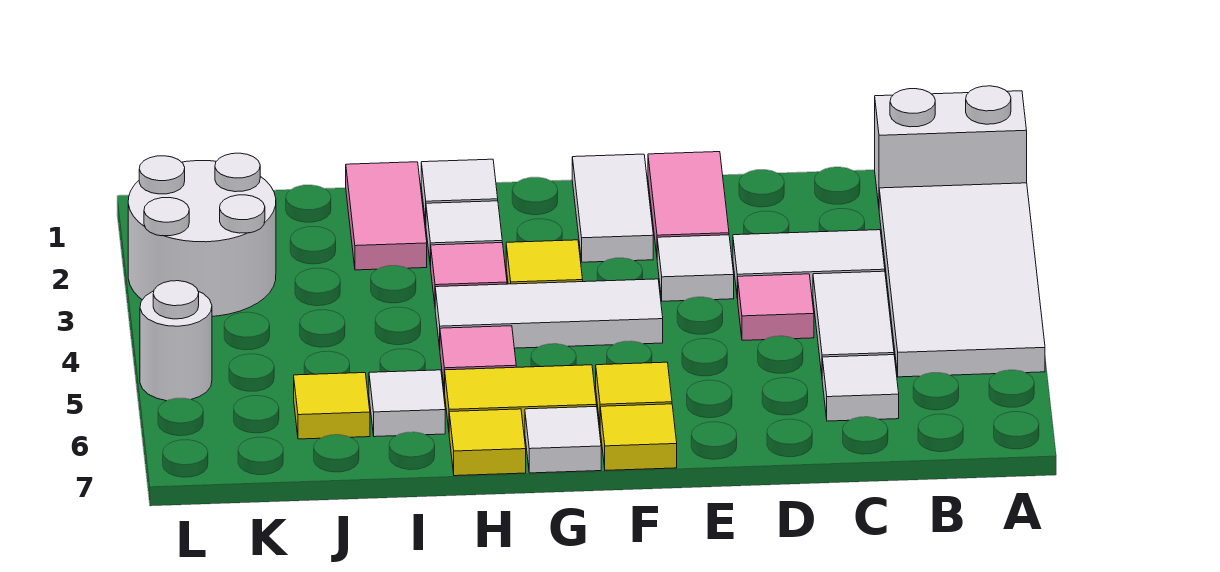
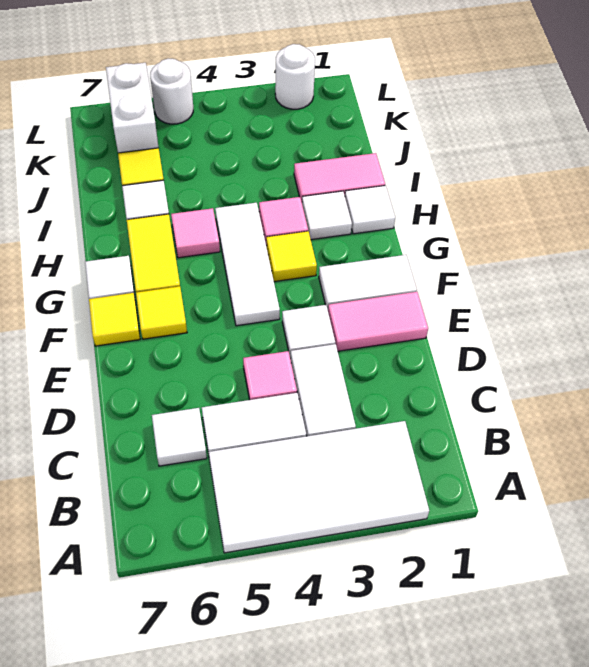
white 1x2 brick [875,86,1027,205] -> white 1x2 brick moved to [106,63,159,153]
yellow 1x1 tile [449,409,526,476] -> none
white 2x2 round brick [128,153,276,316] -> white 1x1 round brick [275,44,315,109]

